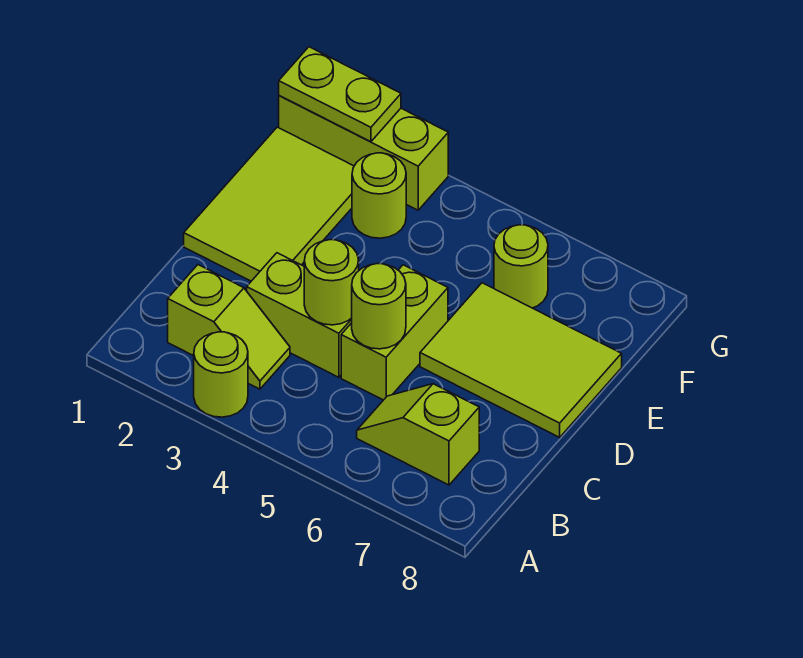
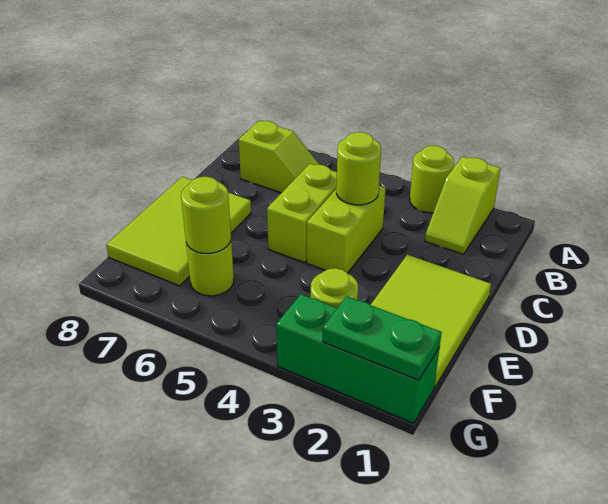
lime 1x2 slope [168,265,290,389] -> lime 1x2 slope turned to [425,157,500,254]
lime 1x2 brick [247,253,352,377] -> lime 1x2 brick turned to [307,186,386,273]
lime 1x1 round brick [352,264,406,349] -> lime 1x1 round brick moved to [181,177,231,254]
lime 2x3 tile [420,283,622,437] -> lime 2x3 tile turned to [106,177,251,286]
lime 1x3 brick [279,96,448,210] -> green 1x3 brick [276,294,440,423]
lime 1x2 plate [279,47,401,142] -> green 1x2 plate [323,296,442,380]

